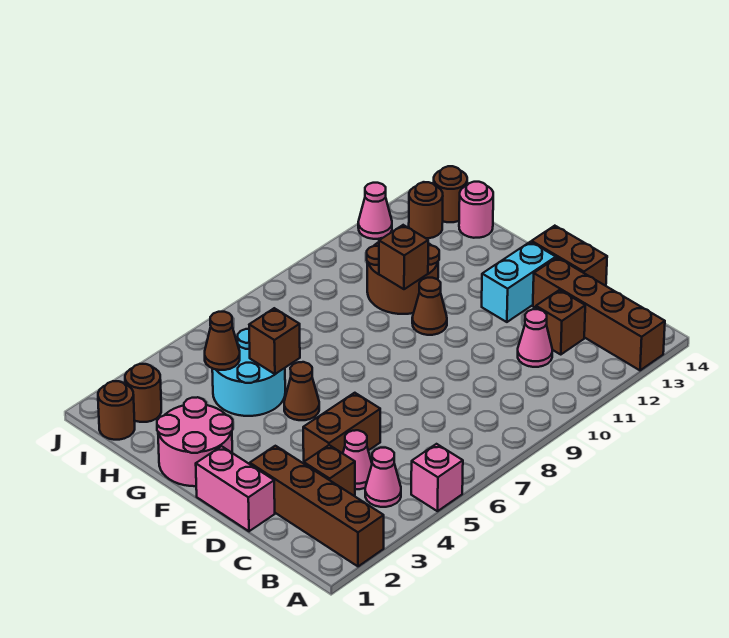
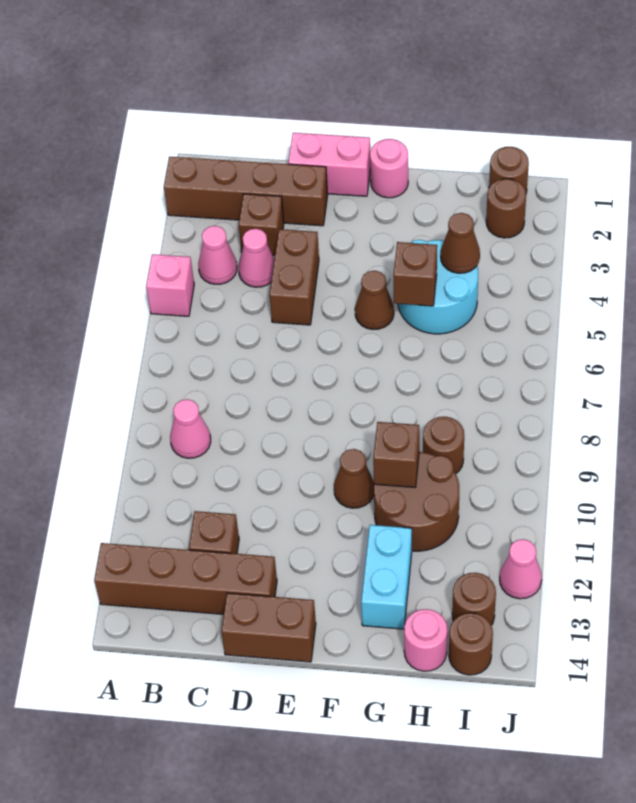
pink 1x1 cone [518,309,552,367] -> pink 1x1 cone moved to [170,399,211,458]
cyan 1x2 brick [482,242,556,322] -> cyan 1x2 brick moved to [361,525,412,629]
pink 2x2 round brick [157,397,233,486] -> pink 1x1 round brick [370,139,408,198]
none -> brown 1x1 round brick [423,417,464,474]

